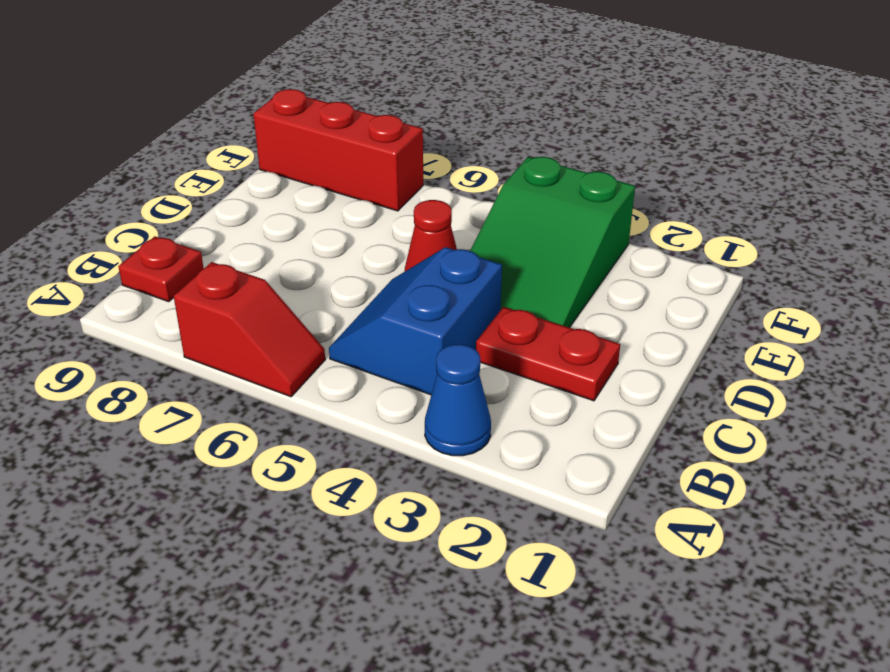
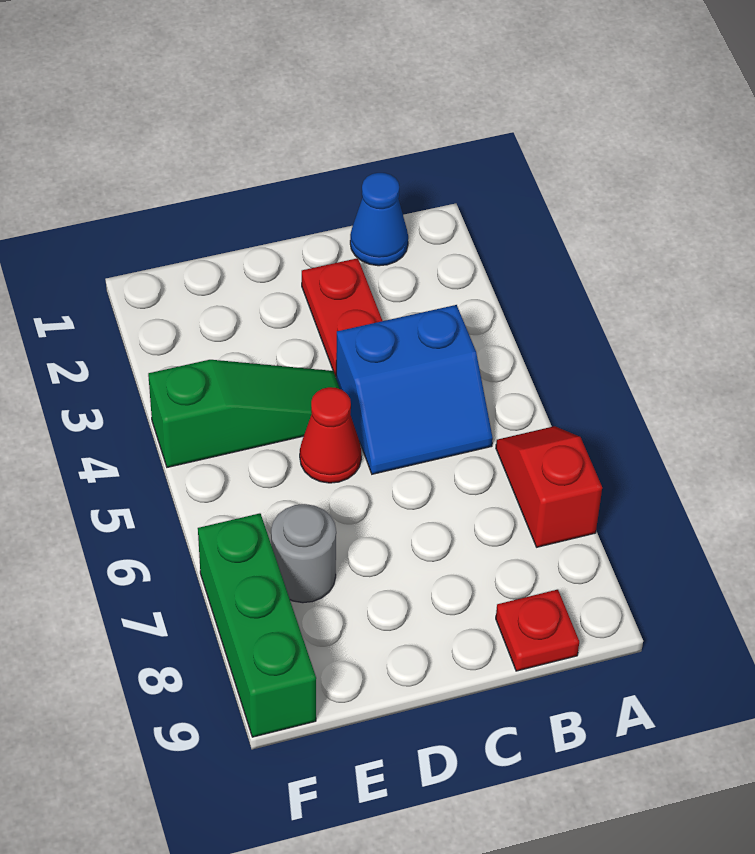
blue 1x1 cone [425,344,491,456] -> blue 1x1 cone moved to [350,173,408,266]
green 2x3 slope [470,157,635,328] -> green 1x3 slope [148,360,340,467]
none -> grey 1x1 round brick [271,504,336,603]
red 1x3 brick [253,89,423,211] -> green 1x3 brick [198,513,316,737]

